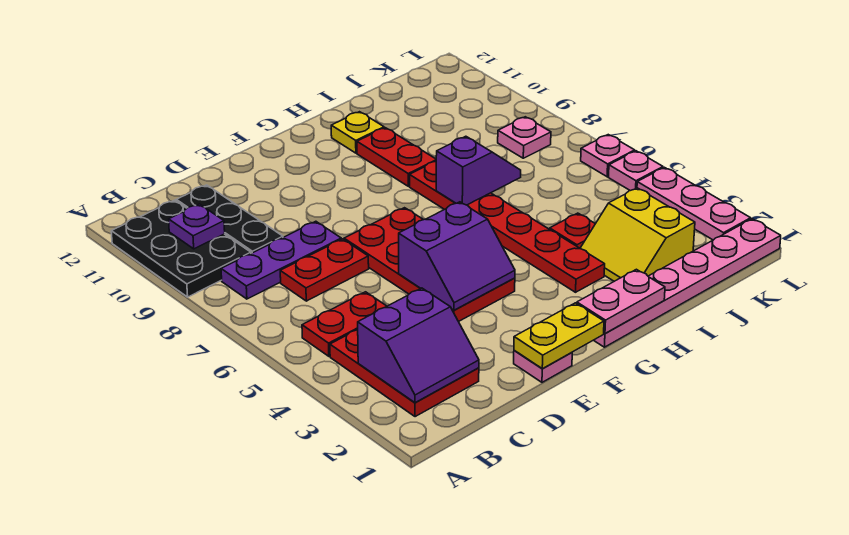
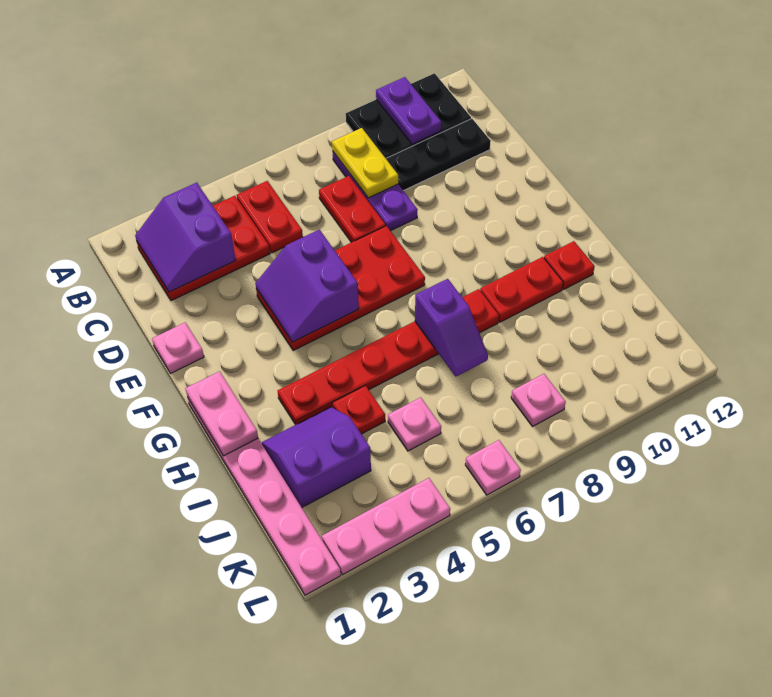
purple 1x1 plate [169,204,225,249] -> purple 1x2 plate [376,77,441,144]
yellow 1x2 plate [514,303,604,369] -> yellow 1x2 plate moved to [332,128,398,198]
yellow 1x1 plate [331,112,384,153] -> red 1x1 plate [544,241,595,290]
yellow 2x2 slope [580,188,695,281] -> purple 2x2 slope [262,407,371,507]
pink 1x1 plate [609,151,663,191] -> pink 1x1 plate moved to [388,397,441,451]

